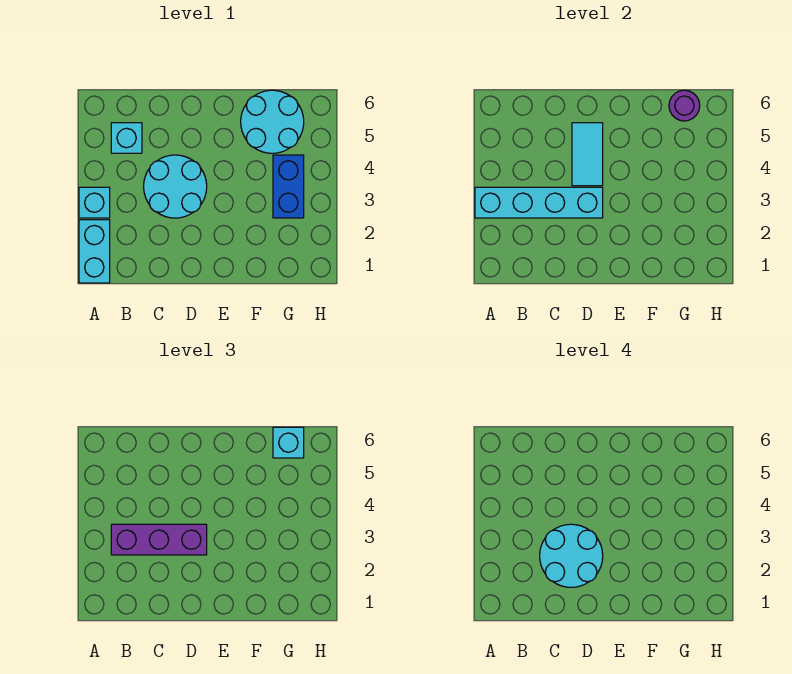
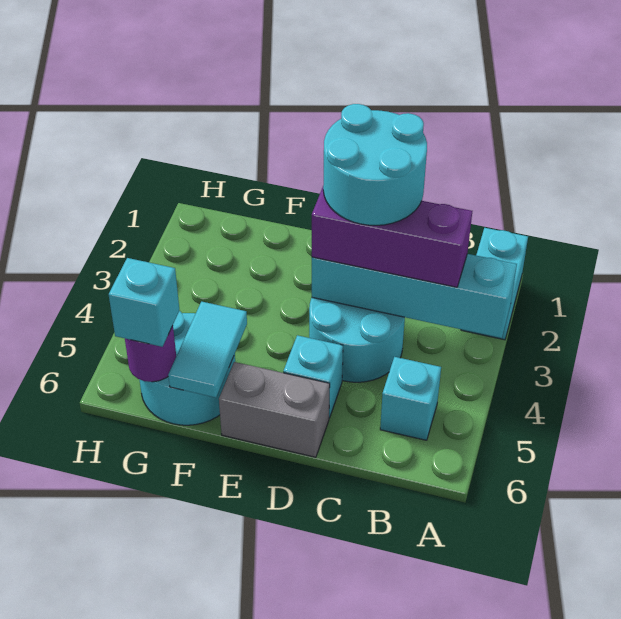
cyan 1x1 brick [79,187,110,218] -> cyan 1x1 brick moved to [283,335,343,418]
cyan 1x2 tile [572,123,603,186] -> cyan 1x2 tile moved to [168,302,247,398]
none -> grey 1x2 brick [219,362,330,457]
blue 1x2 brick [273,155,304,218] -> none

